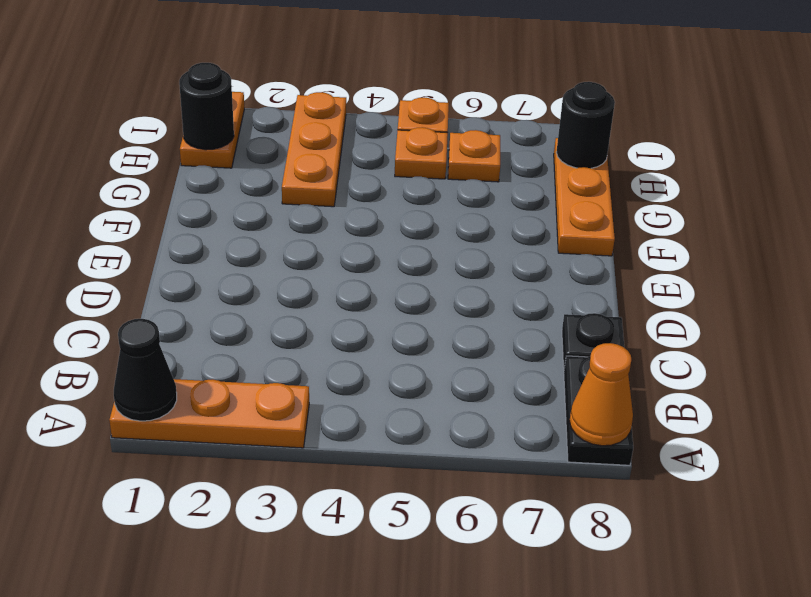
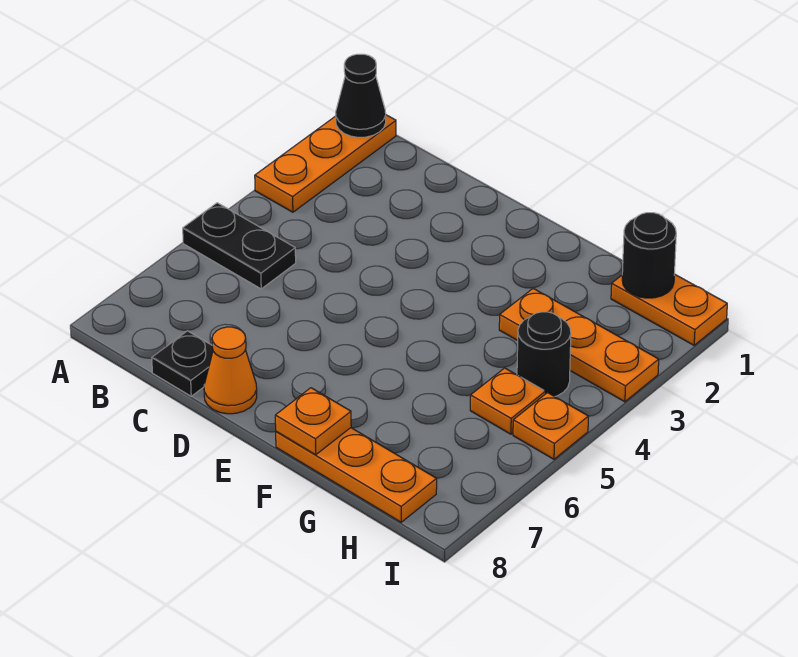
black 1x2 plate [564,356,633,465] -> black 1x2 plate moved to [183,203,296,289]
orange 1x1 cone [569,343,633,446] -> orange 1x1 cone moved to [204,327,257,414]
orange 1x1 plate [448,130,500,182] -> orange 1x1 plate moved to [275,388,351,455]
black 1x1 round brick [556,82,615,168] -> black 1x1 round brick moved to [517,312,571,397]

